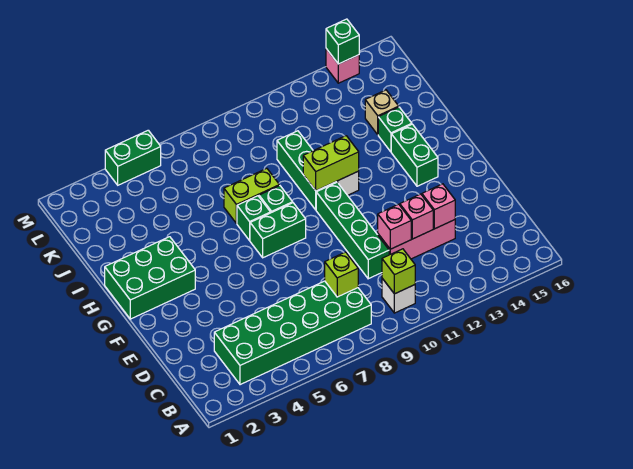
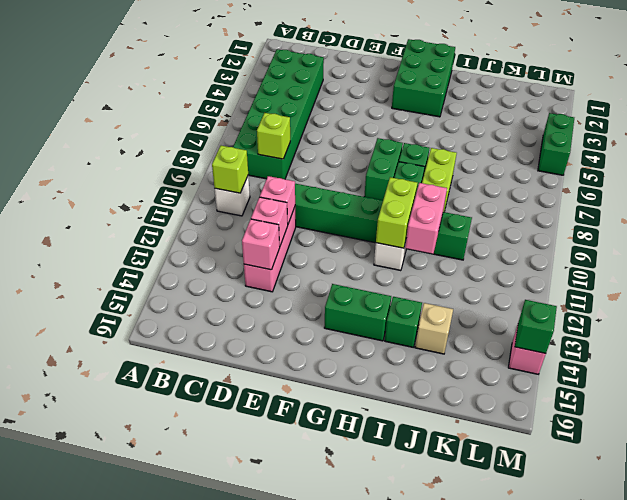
none -> pink 1x2 brick [405,183,447,254]

